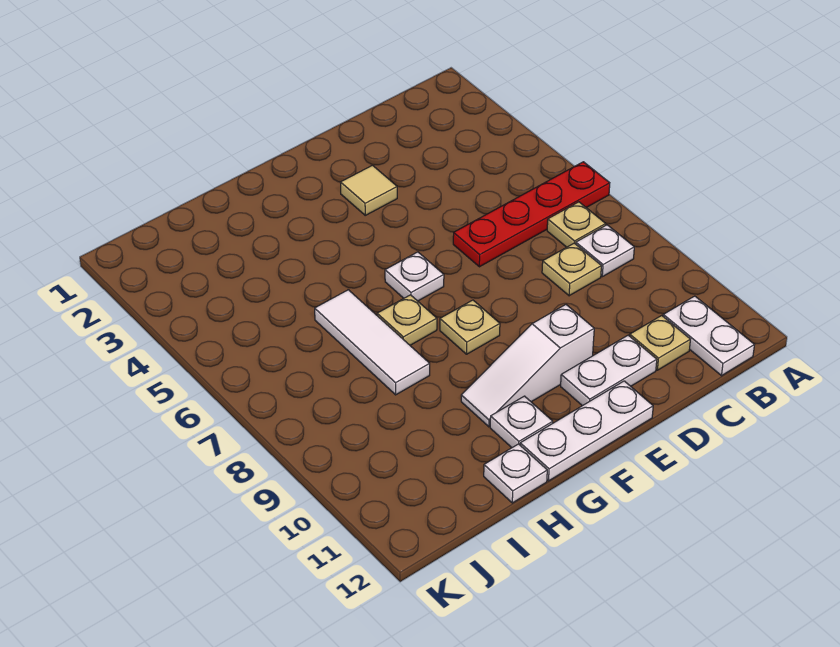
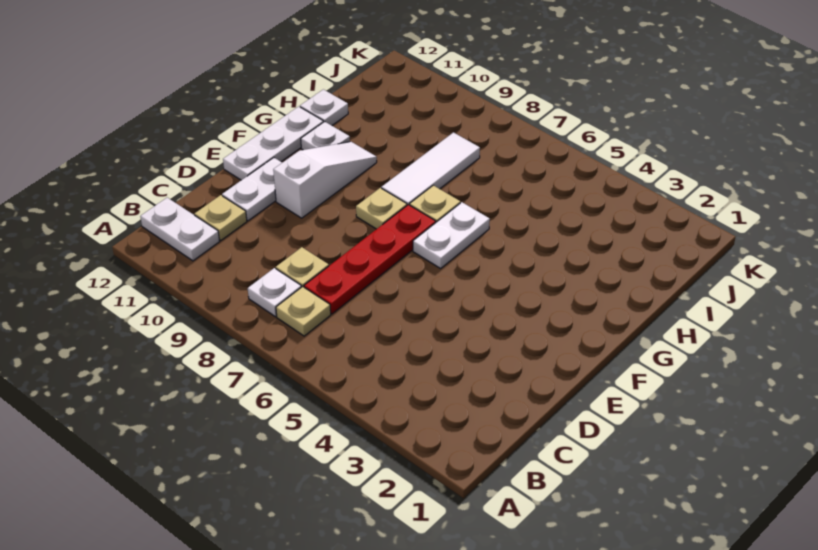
red 1x4 plate [453,162,610,267] -> red 1x4 plate moved to [304,205,436,314]
tan 1x1 tile [340,165,397,215] -> none
white 1x1 plate [385,252,444,301] -> white 1x2 plate [413,202,490,268]
white 1x3 tile [315,290,430,395] -> white 1x3 tile turned to [381,132,480,205]

